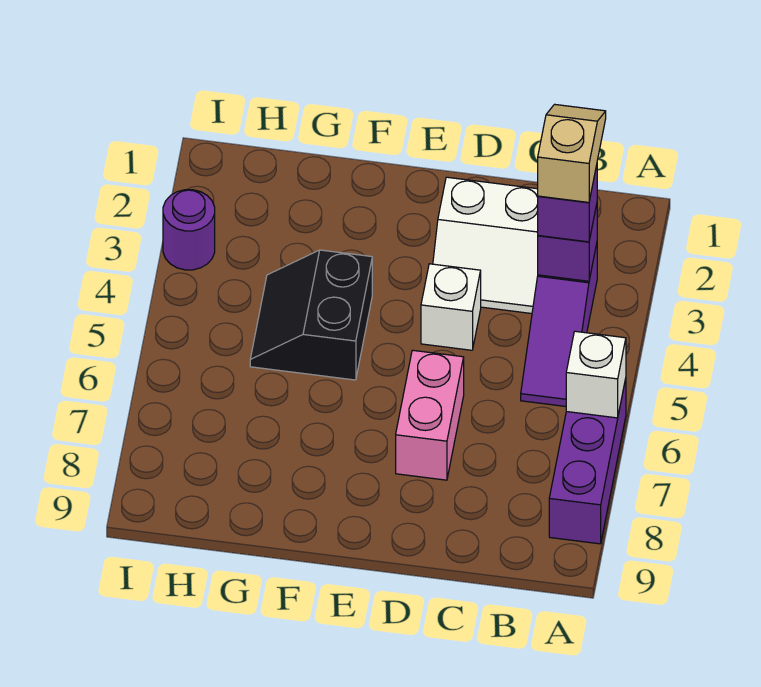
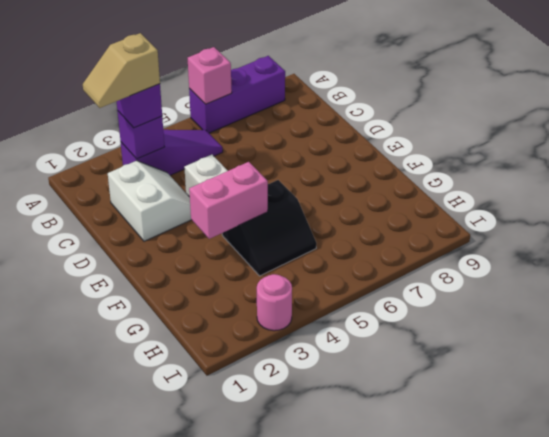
white 1x1 brick [566,331,626,418] -> pink 1x1 brick [188,47,232,104]
pink 1x2 brick [396,350,464,480] -> pink 1x2 brick moved to [189,162,268,239]
purple 1x1 round brick [163,190,215,270] -> pink 1x1 round brick [257,274,292,331]

